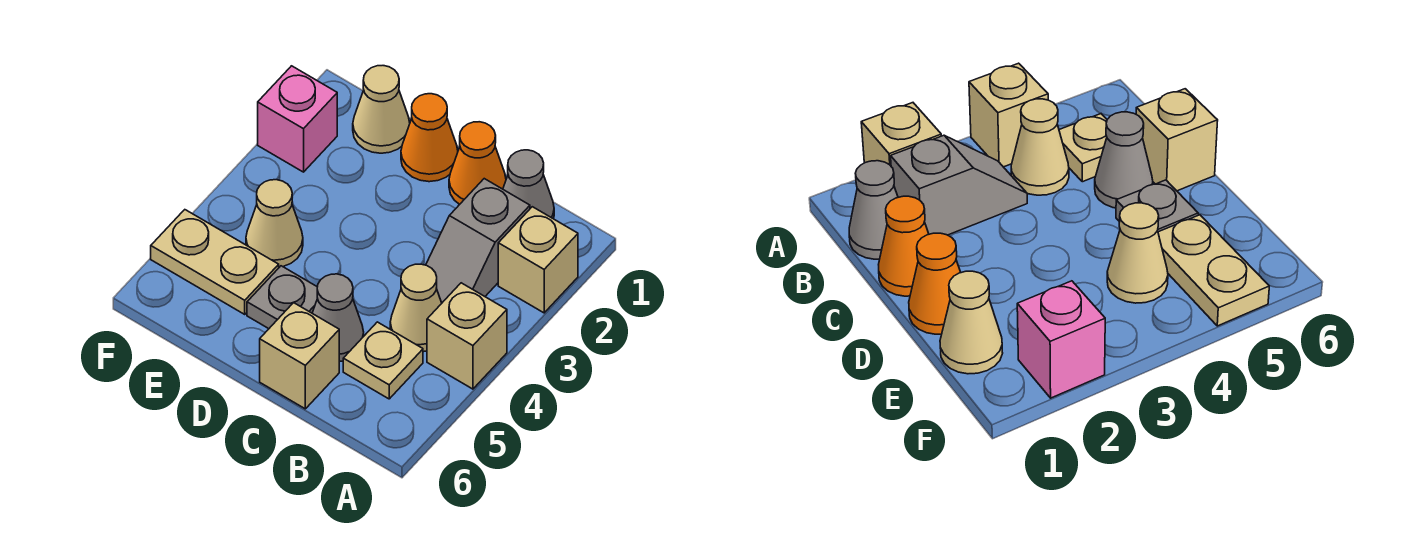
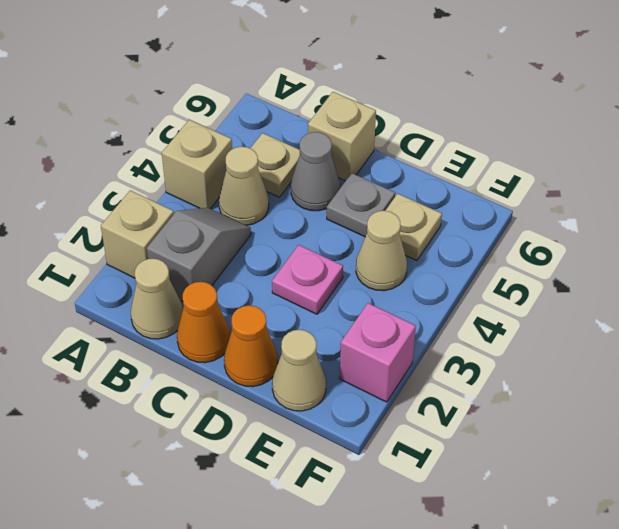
grey 1x1 cone [503,150,554,219] -> tan 1x1 cone [131,259,183,339]
none -> pink 1x1 plate [272,245,343,314]
tan 1x2 plate [151,210,279,314] -> tan 1x1 plate [385,194,442,260]

